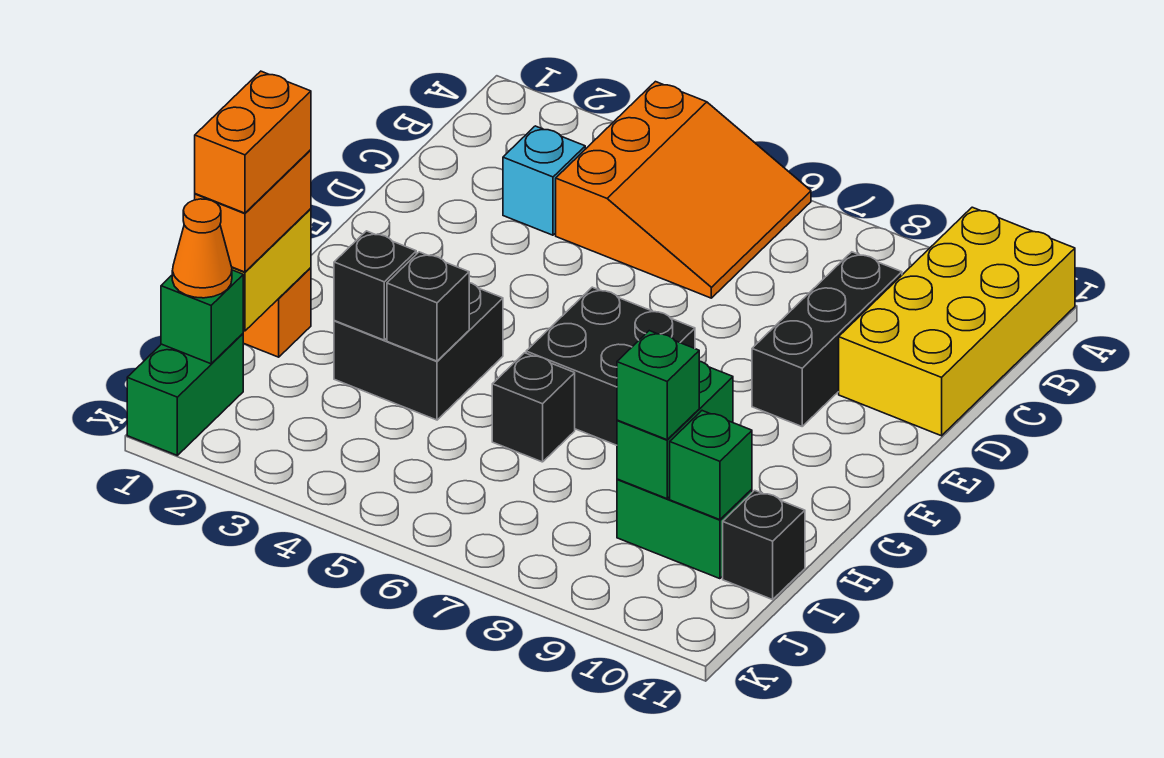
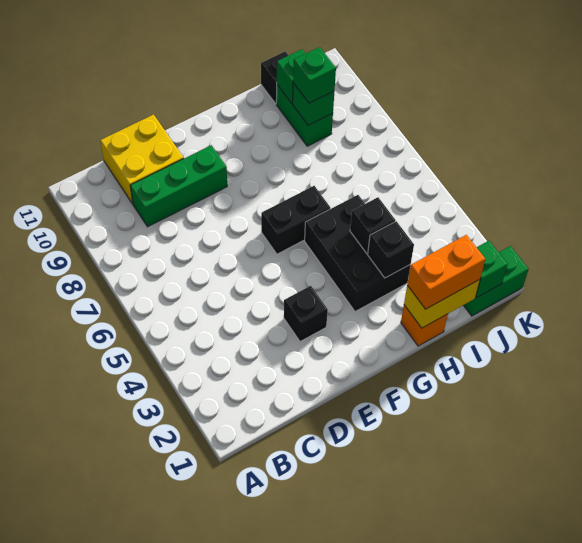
orange 3x3 slope [556,82,811,298] -> none
yellow 2x4 brick [839,207,1075,436] -> yellow 2x2 brick [100,115,184,204]
cyan 1x1 brick [503,126,585,235] -> none
black 1x3 brick [752,252,902,426] -> green 1x3 brick [130,145,227,227]
black 2x2 brick [526,287,695,445] -> black 1x2 brick [261,186,330,254]
black 2x2 brick [334,283,503,420] -> black 2x3 brick [305,195,411,312]
orange 1x2 brick [195,71,311,213] -> none
black 1x1 brick [492,353,575,462] -> black 1x1 brick moved to [284,286,328,342]
green 1x2 brick [617,361,733,499] -> green 1x1 brick [293,83,334,125]
orange 1x1 cone [172,199,232,298] -> none

